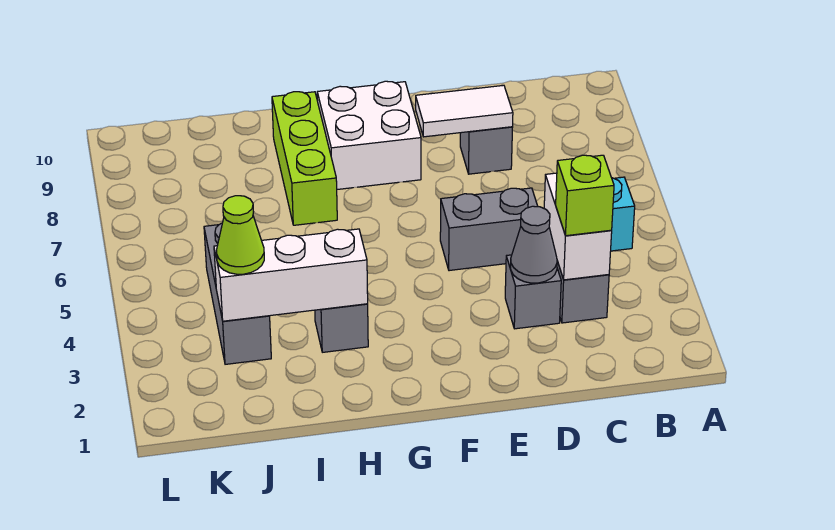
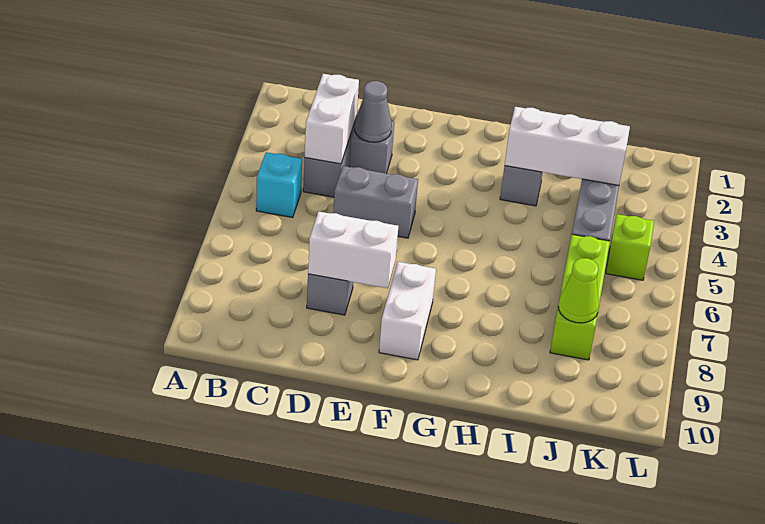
lime 1x1 brick [556,155,614,236] -> lime 1x1 brick moved to [606,214,654,280]
white 1x2 tile [416,85,513,137] -> white 1x2 brick [308,211,398,288]
white 2x2 brick [317,81,421,189] -> white 1x2 brick [379,262,436,360]
lime 1x3 brick [272,92,337,225] -> lime 1x3 brick moved to [550,234,610,360]
lime 1x1 cone [217,196,264,274] -> lime 1x1 cone moved to [558,258,599,323]

